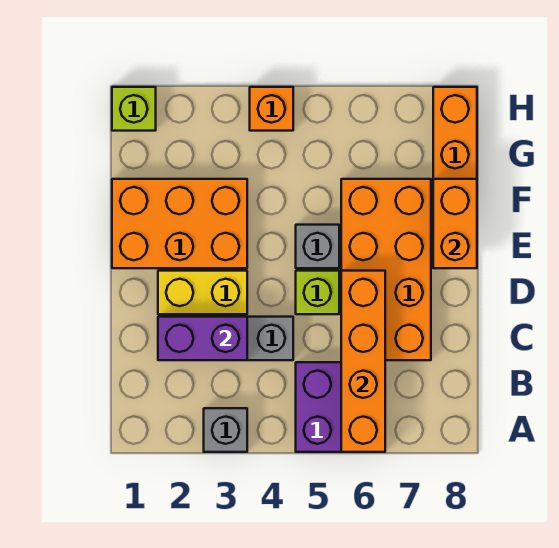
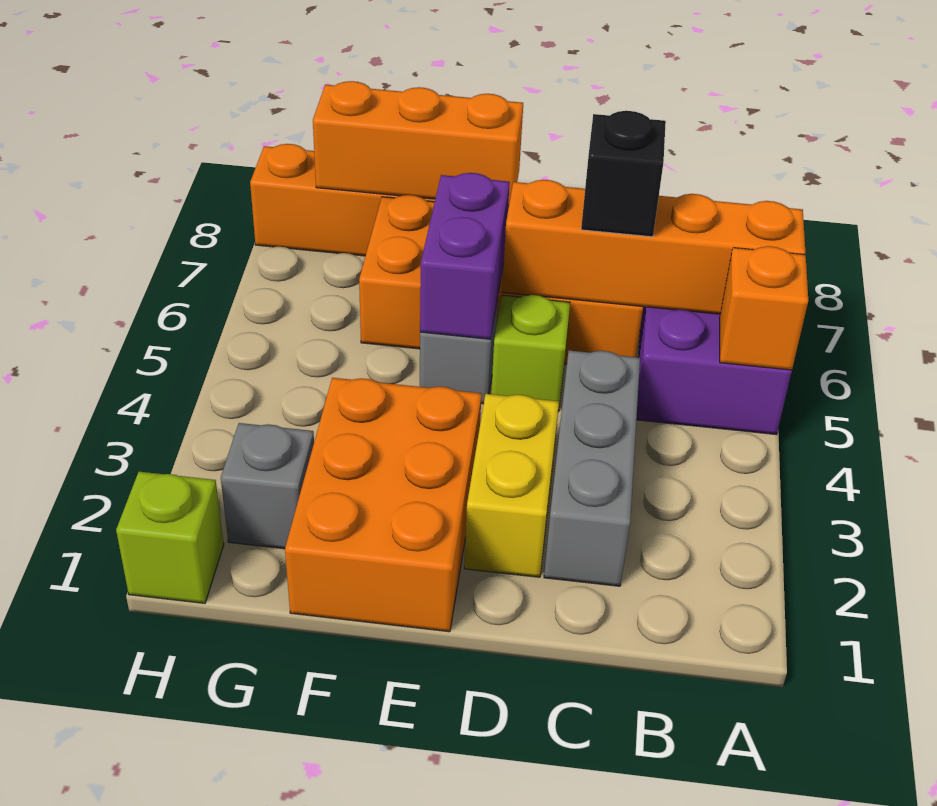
grey 1x1 brick [204,408,247,452] -> grey 1x1 brick moved to [221,423,314,549]
purple 1x2 brick [158,317,247,360] -> purple 1x2 brick moved to [420,173,510,339]
none -> black 1x1 brick [581,111,666,237]
orange 1x2 brick [433,179,477,268] -> orange 1x3 brick [313,81,523,206]
orange 1x1 brick [250,87,293,131] -> orange 1x1 brick moved to [720,246,808,370]

